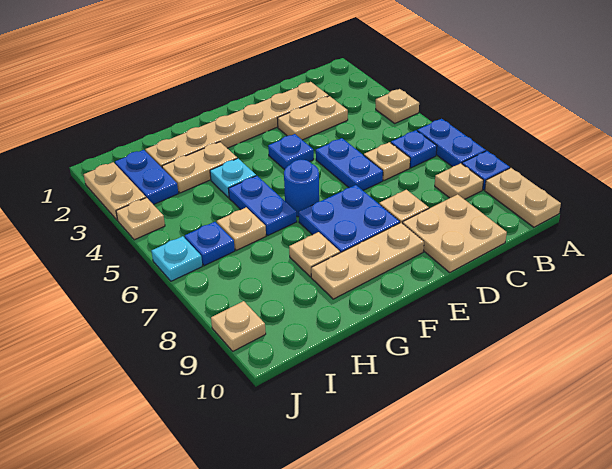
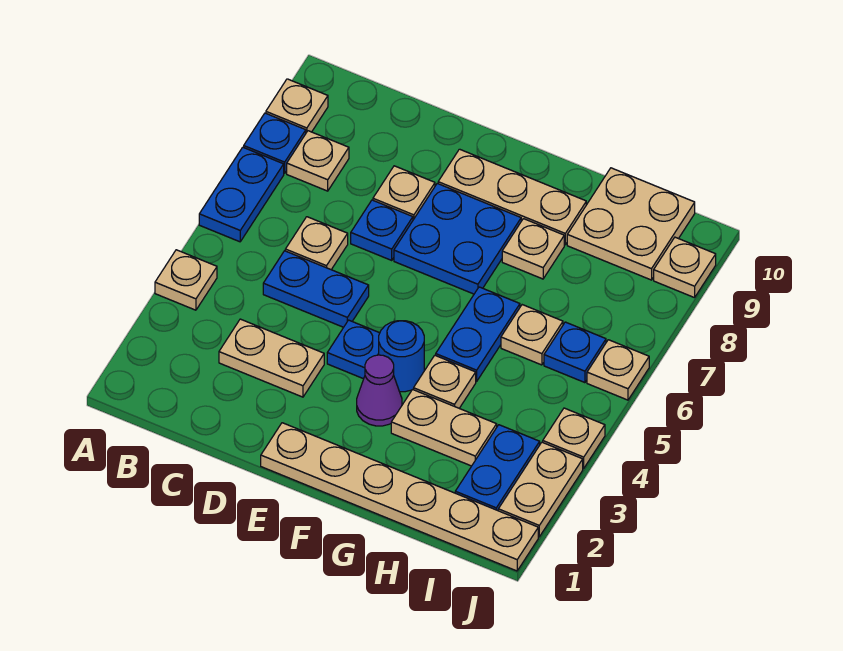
tan 1x2 plate [485,168,561,227] -> tan 1x1 plate [266,79,328,133]
blue 1x1 plate [391,130,437,168] -> blue 1x1 plate moved to [351,200,413,260]
tan 1x6 plate [145,82,329,167] -> tan 1x6 plate moved to [261,423,538,571]
tan 2x2 plate [402,194,507,272] -> tan 2x2 plate moved to [567,168,695,280]
blue 1x2 plate [316,138,383,190] -> blue 1x2 plate turned to [263,251,369,327]
none -> purple 1x1 cone [357,355,402,426]
blue 1x1 round brick [284,159,319,217] -> blue 1x1 round brick moved to [379,321,424,392]
cyan 1x1 plate [210,158,256,198] -> tan 1x1 plate [414,355,476,408]
cyan 1x1 plate [151,236,202,281] -> tan 1x1 plate [587,340,649,400]

